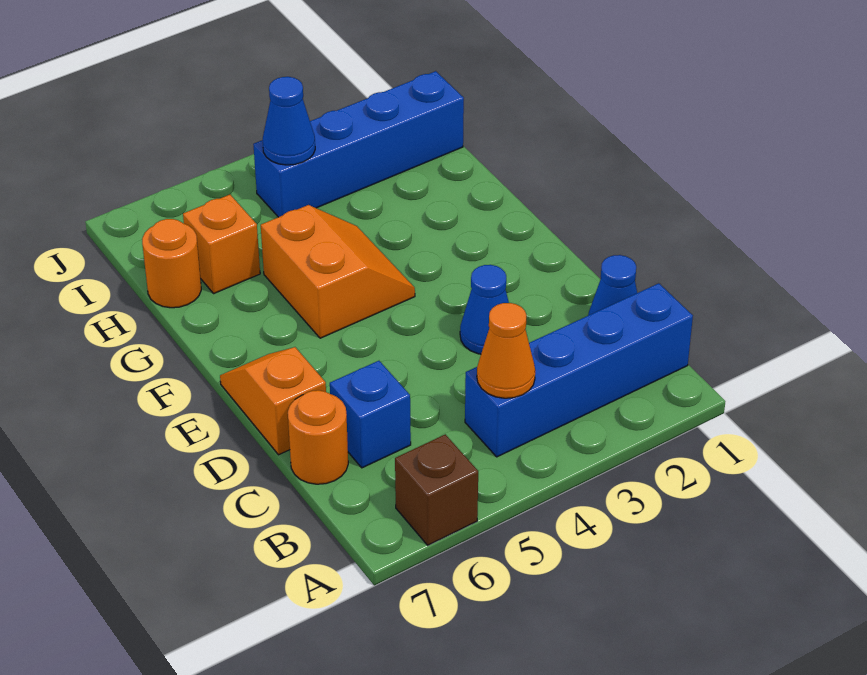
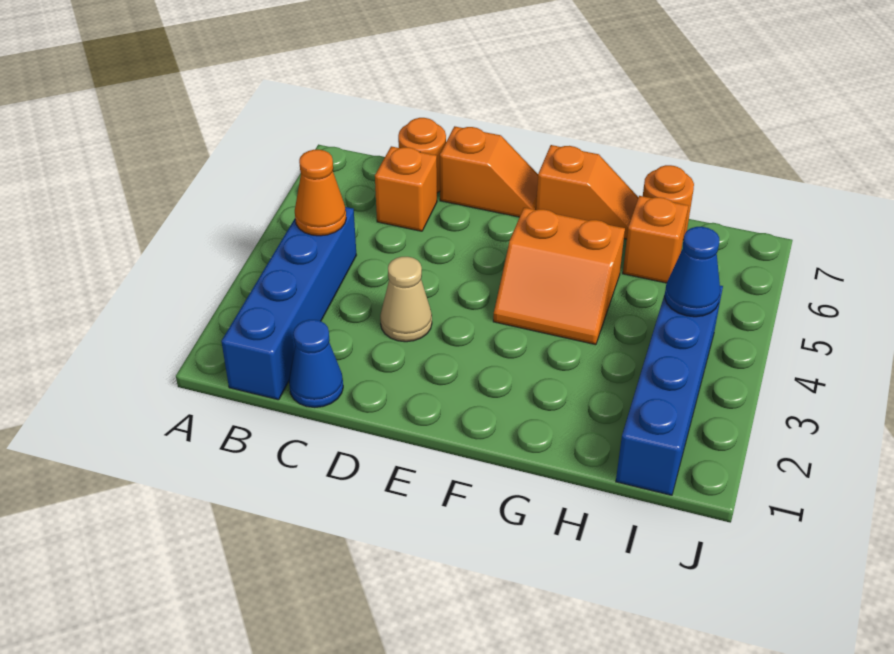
brown 1x1 brick [395,434,478,545] -> none
blue 1x1 brick [330,361,411,468] -> orange 1x1 brick [375,146,437,231]
blue 1x1 cone [460,265,509,354] -> tan 1x1 cone [380,257,432,342]
none -> orange 1x2 slope [536,145,638,239]

